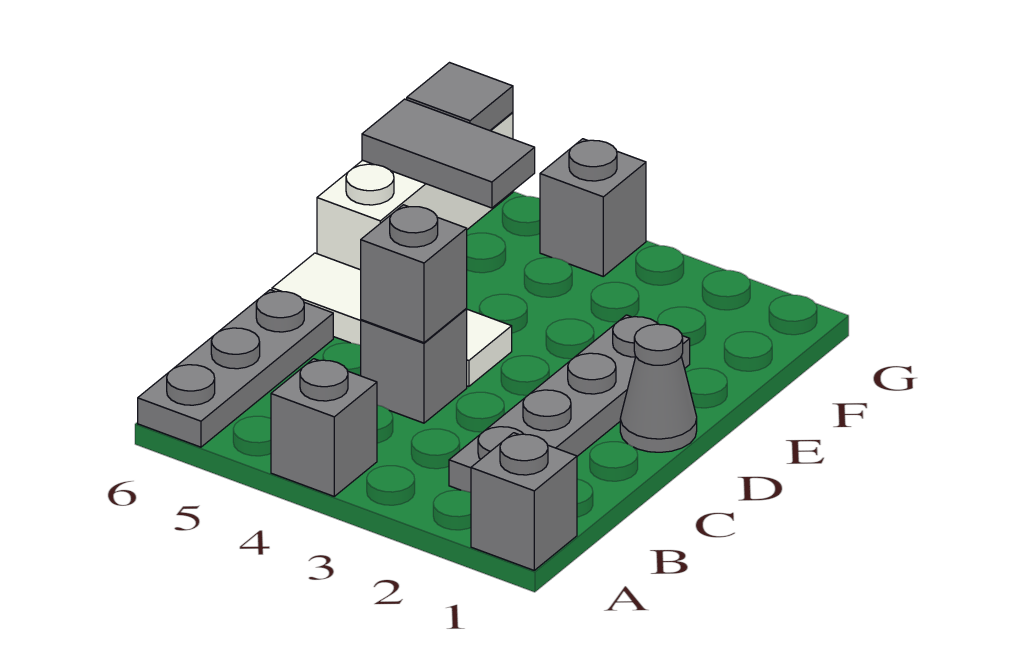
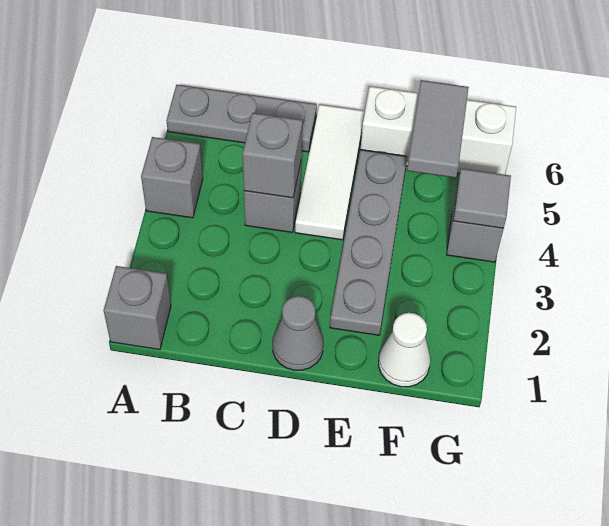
grey 1x4 plate [449,315,690,492] -> grey 1x4 plate turned to [330,150,407,335]
none -> white 1x1 cone [379,313,430,387]
grey 1x1 tile [407,63,513,131] -> grey 1x1 tile moved to [453,169,511,228]

